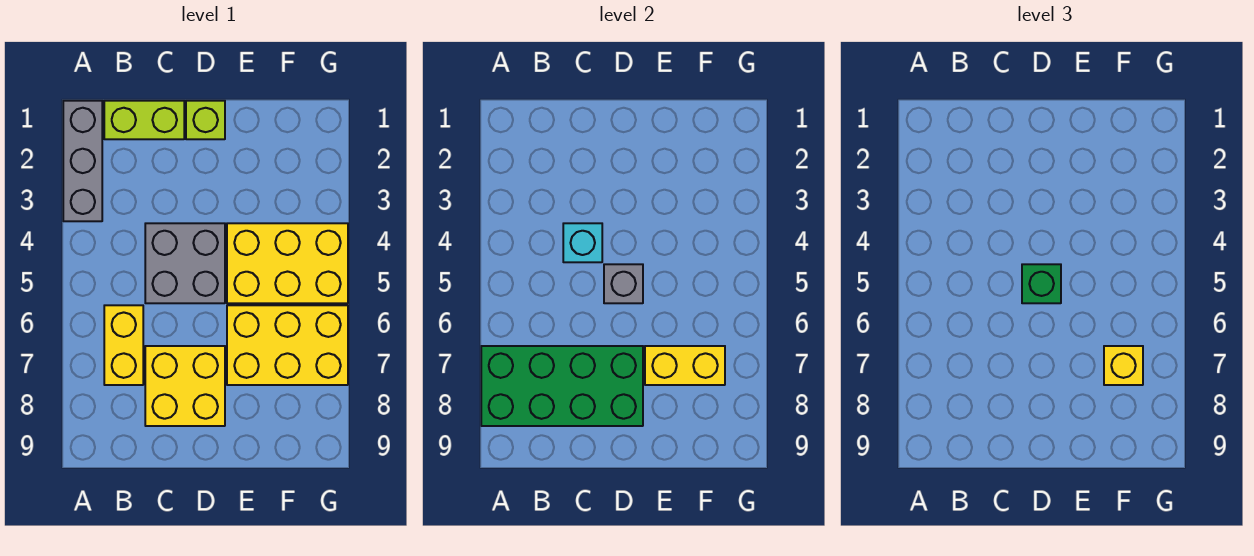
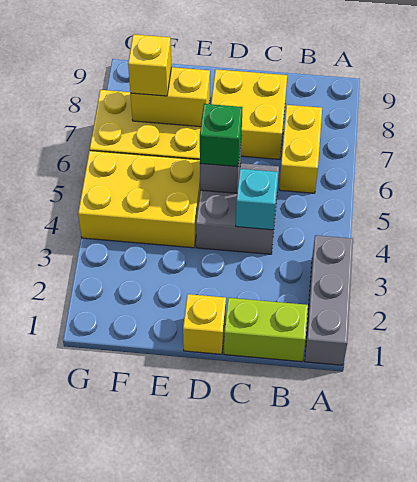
green 2x4 brick [481,346,643,426] -> none
lime 1x1 brick [186,101,225,139] -> yellow 1x1 brick [183,294,226,354]

